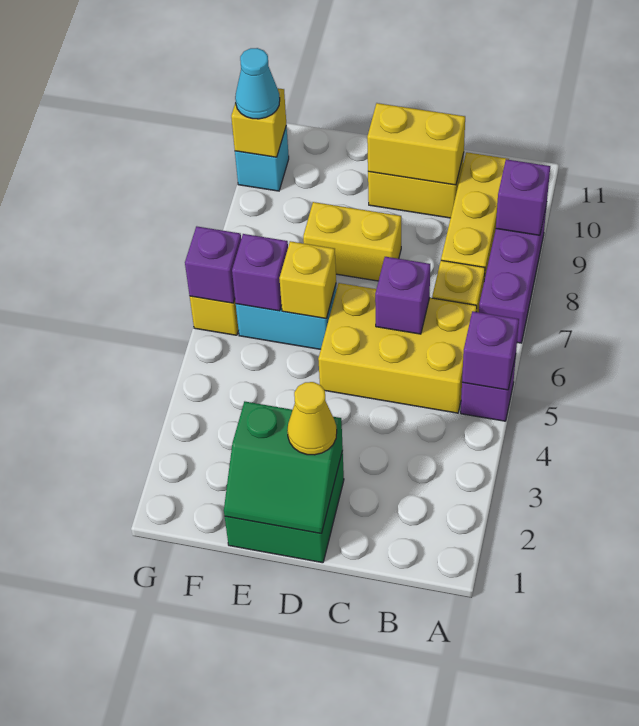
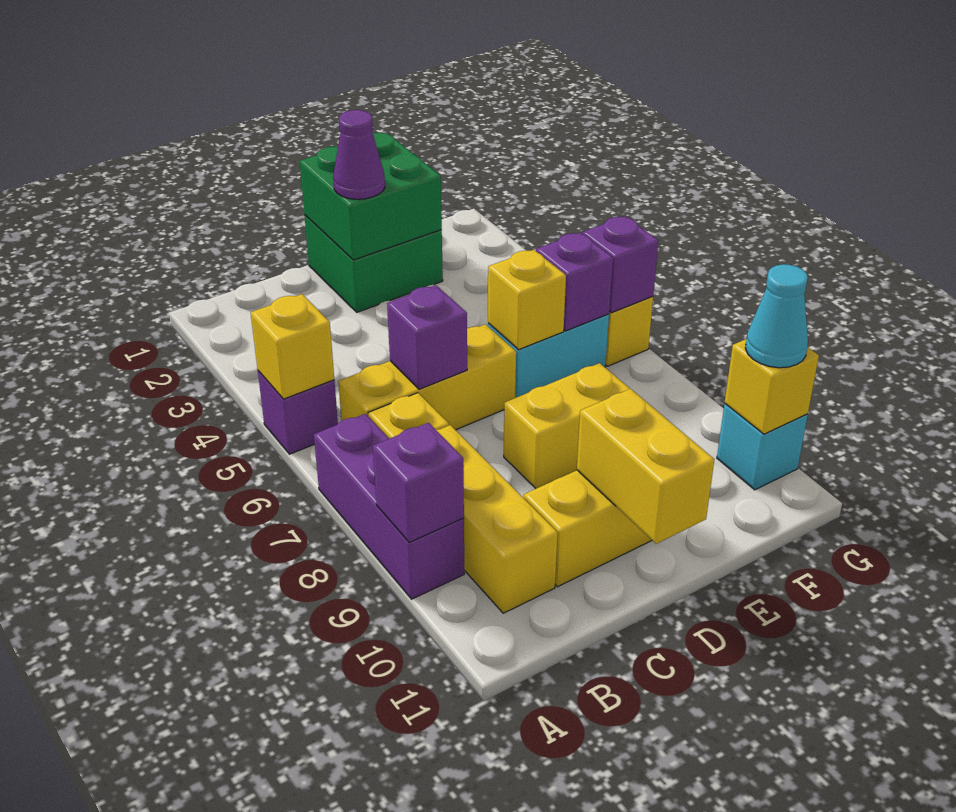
purple 1x1 brick [462,311,519,390] -> yellow 1x1 brick [251,294,334,399]
yellow 2x3 brick [318,283,477,413] -> yellow 1x3 brick [338,324,516,430]
yellow 1x2 brick [367,103,465,185] -> yellow 1x2 brick turned to [577,389,714,544]
green 2x2 slope [224,401,343,534] -> green 2x2 brick [300,133,442,260]
yellow 1x1 cone [287,382,337,455] -> purple 1x1 cone [333,110,385,199]

